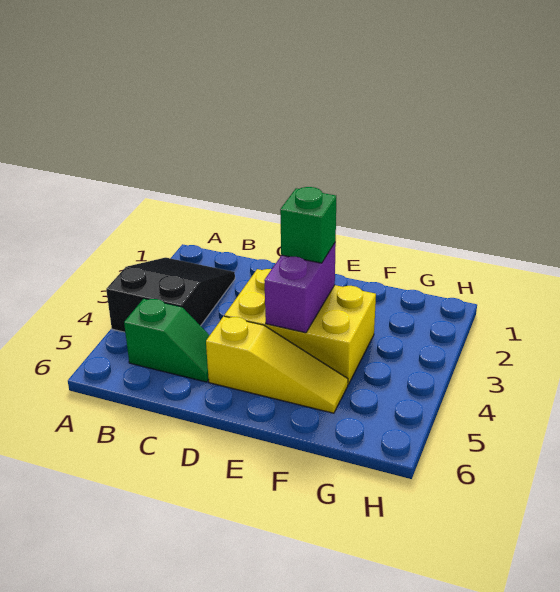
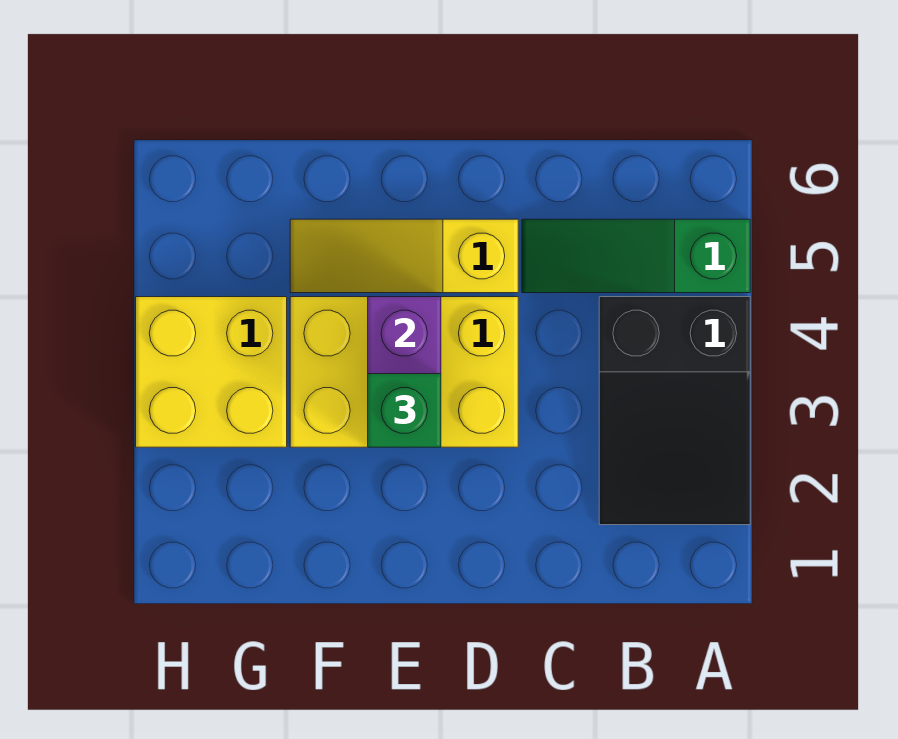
green 1x2 slope [124,299,210,382] -> green 1x3 slope [522,219,750,293]
none -> yellow 2x2 brick [136,297,287,447]

